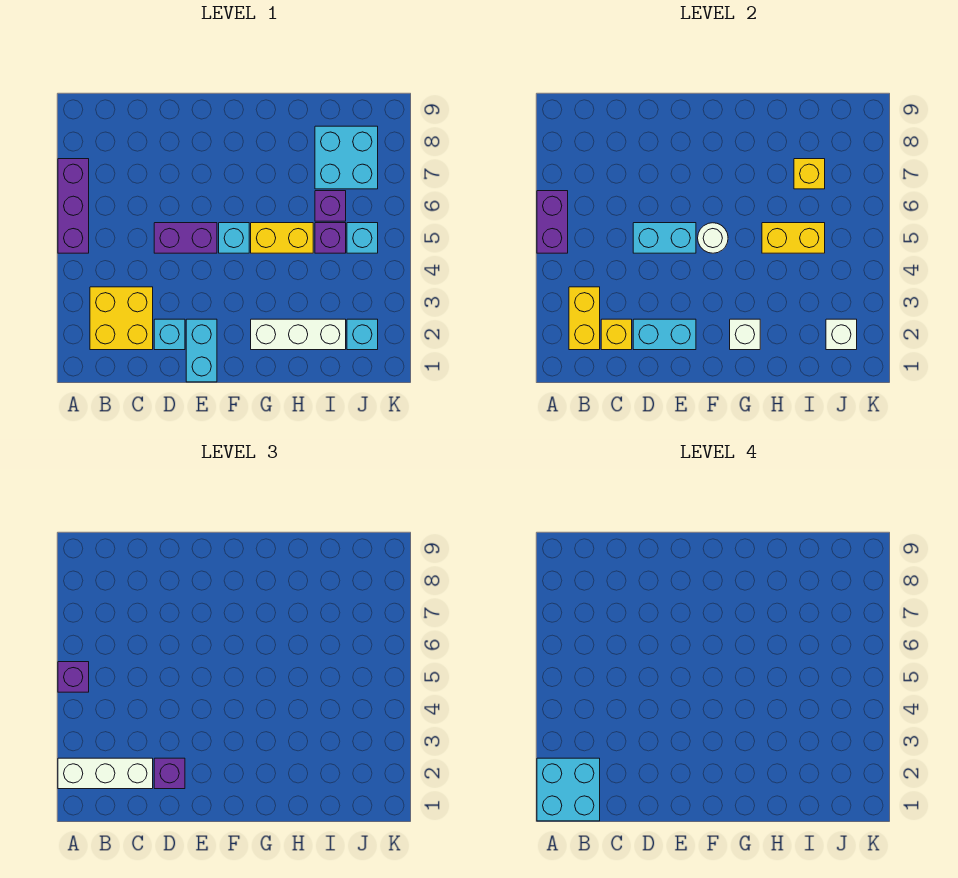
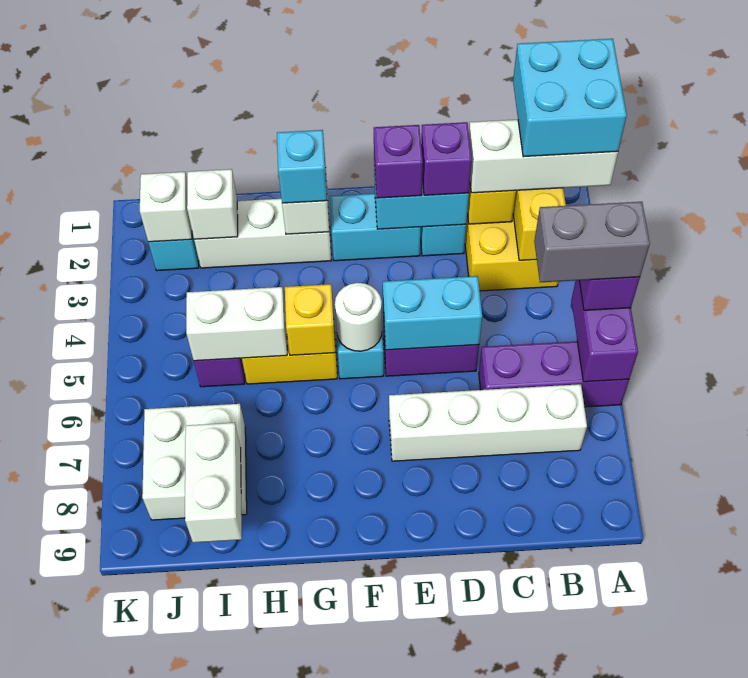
purple 1x3 brick [58,159,89,253] -> purple 1x3 brick turned to [479,341,629,407]
none -> grey 1x2 brick [534,202,650,282]
none -> white 1x4 brick [389,384,587,461]
cyan 1x2 brick [186,319,217,382] -> cyan 1x2 brick turned to [330,194,421,261]
yellow 1x2 brick [762,223,825,253] -> white 1x2 brick [186,287,287,361]
none -> white 1x1 brick [187,169,238,240]
purple 1x1 brick [315,191,346,221] -> purple 1x1 brick moved to [374,125,423,198]
cyan 2x2 brick [315,126,378,189] -> white 2x2 brick [142,404,247,520]
yellow 1x1 brick [794,159,825,189] -> yellow 1x1 brick moved to [285,284,335,355]
none -> white 1x2 brick [185,423,242,543]
cyan 1x1 brick [347,223,378,253] -> cyan 1x1 brick moved to [277,130,327,203]

